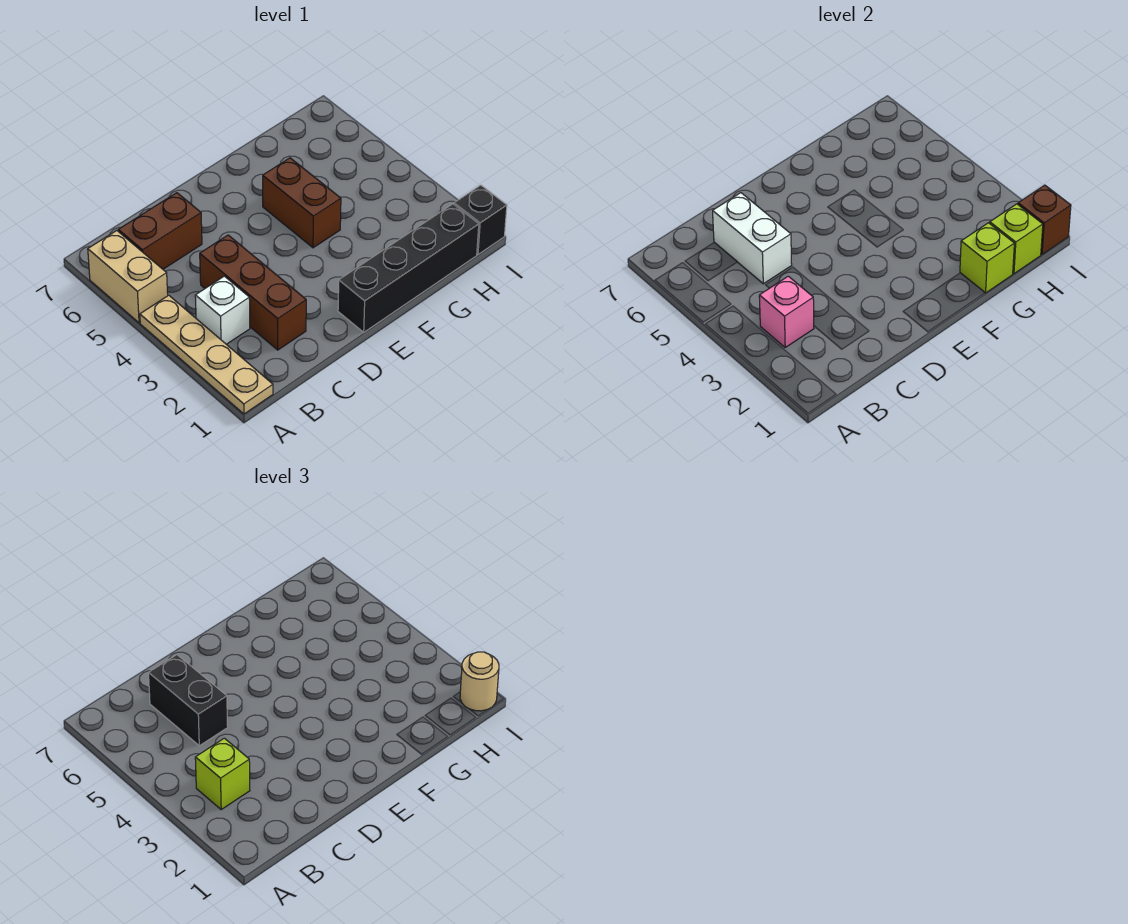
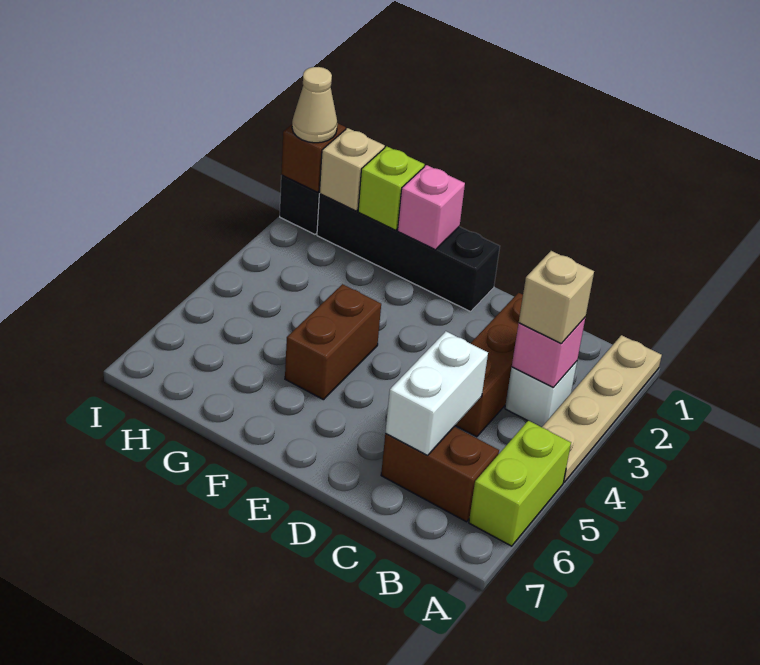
tan 1x2 brick [88,231,168,323] -> lime 1x2 brick [469,421,571,546]
lime 1x1 brick [195,738,250,809] -> tan 1x1 brick [519,251,594,344]
black 1x2 brick [149,655,228,746] -> none
none -> pink 1x1 brick [398,165,465,250]
lime 1x1 brick [990,204,1043,274] -> tan 1x1 brick [319,128,385,211]
tan 1x1 round brick [460,652,499,711] -> tan 1x1 cone [292,67,337,143]

